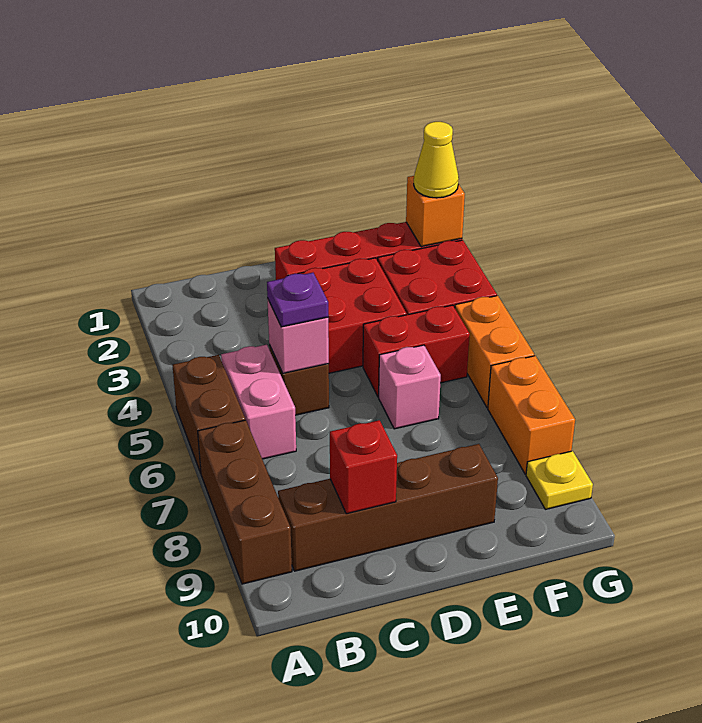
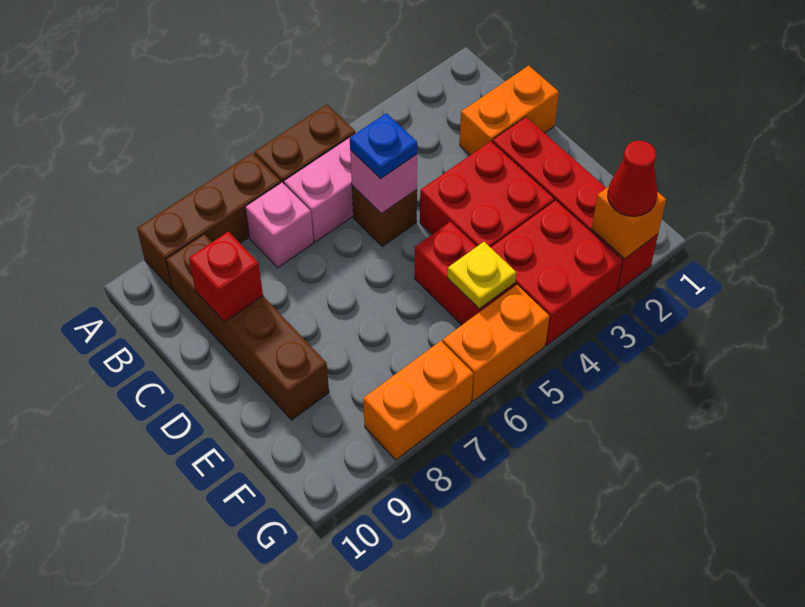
none -> orange 1x2 brick [460,66,559,155]
purple 1x1 plate [267,273,328,327] -> blue 1x1 plate [350,113,417,179]
pink 1x1 brick [379,345,441,429] -> pink 1x1 brick moved to [245,182,313,268]
yellow 1x1 cone [414,122,459,198] -> red 1x1 cone [608,141,657,216]
yellow 1x1 plate [526,451,593,509] -> yellow 1x1 plate moved to [448,242,516,309]

